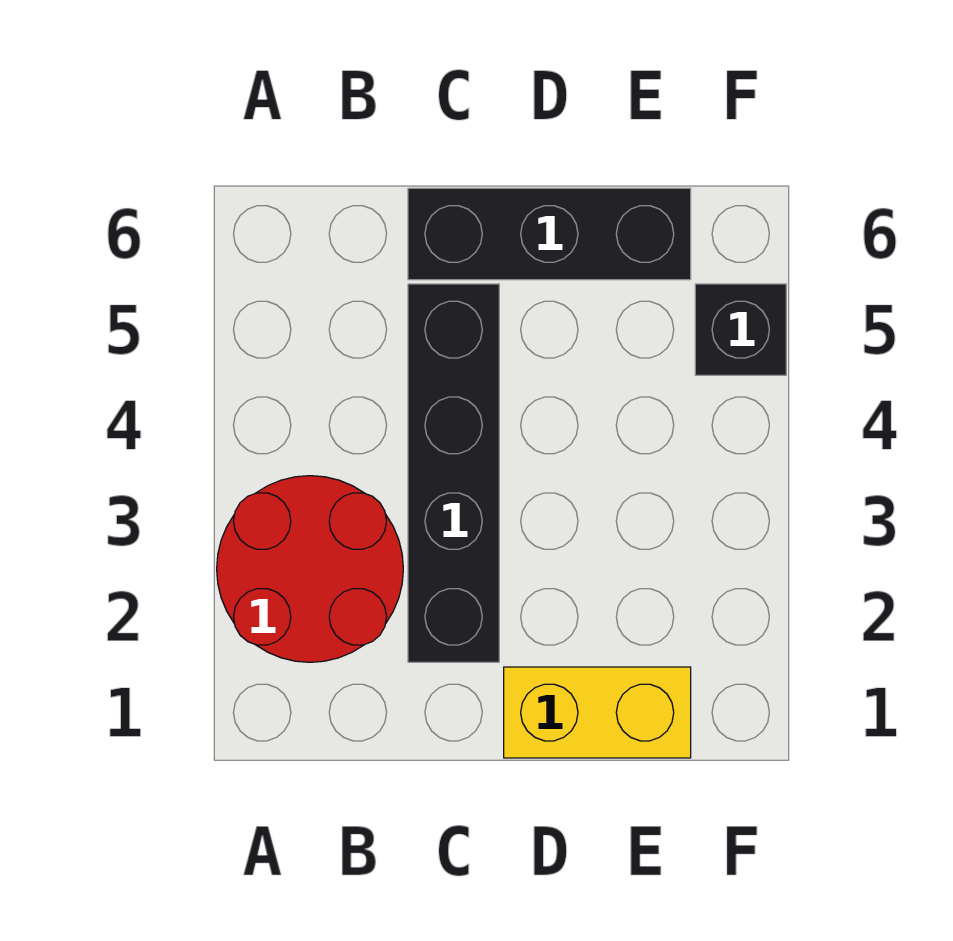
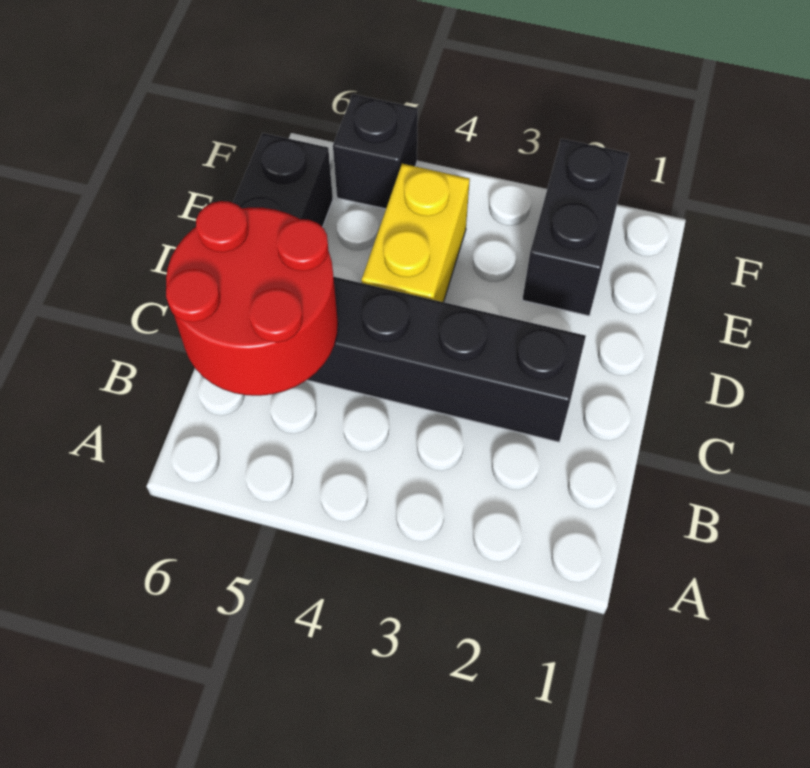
red 2x2 round brick [217,476,403,662] -> red 2x2 round brick moved to [166,201,338,396]
yellow 1x2 brick [504,667,691,758] -> yellow 1x2 brick moved to [362,164,470,302]
none -> black 1x2 brick [522,139,629,316]

